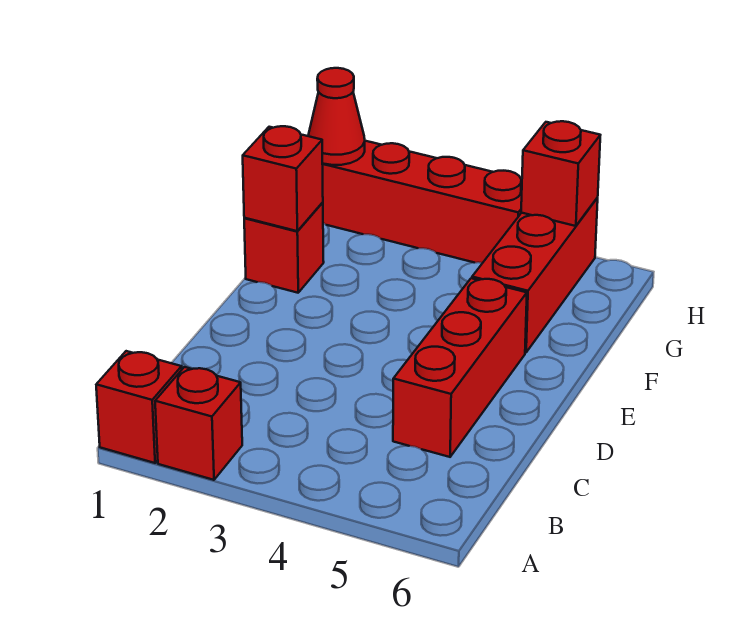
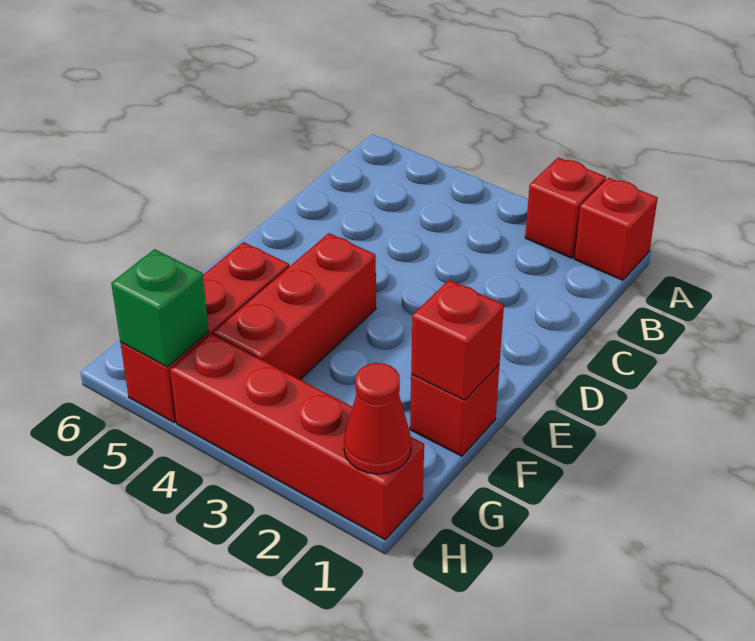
red 1x3 brick [393,278,527,457] -> red 1x3 brick moved to [213,233,376,379]
red 1x1 brick [521,121,600,226] -> green 1x1 brick [111,249,209,367]

